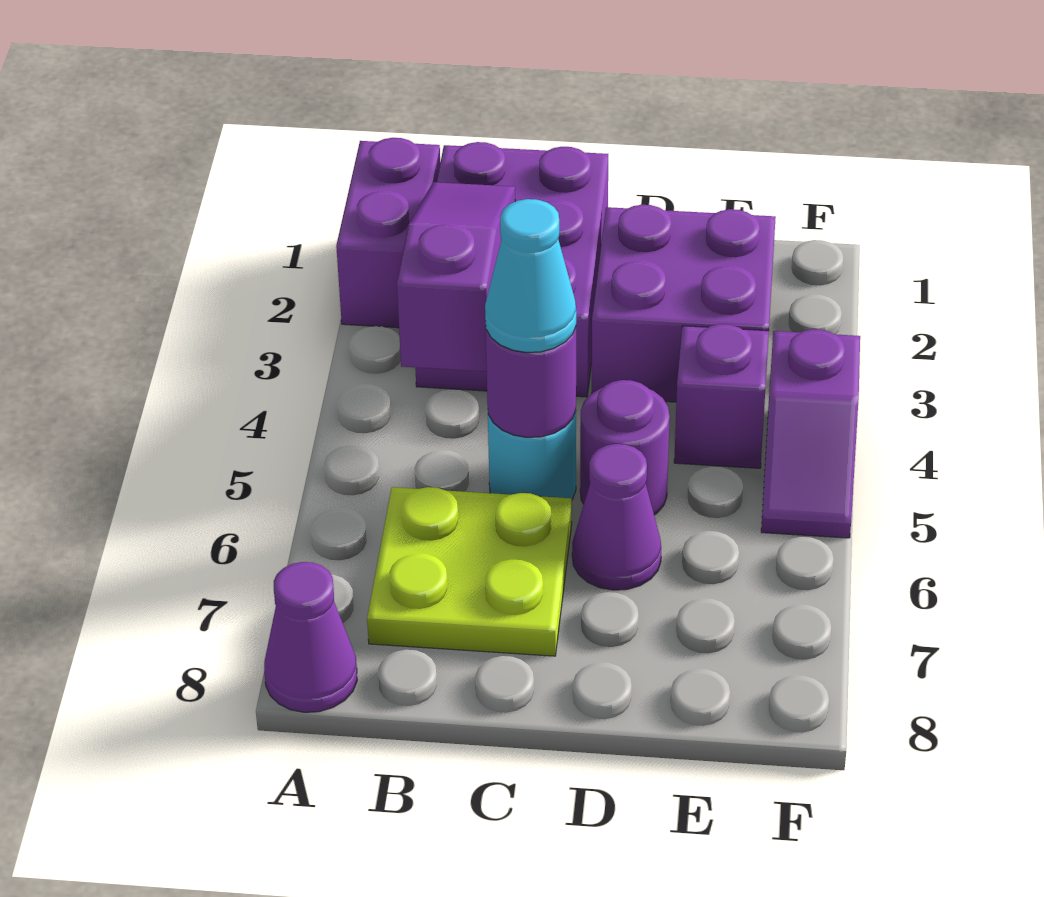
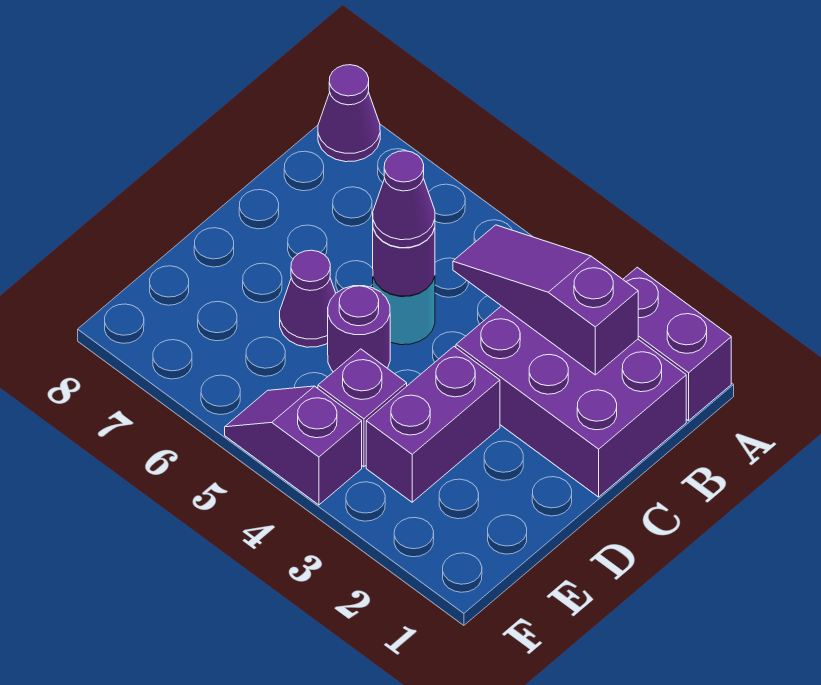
purple 1x3 slope [397,182,515,372] -> purple 1x3 slope turned to [453,225,638,375]
lime 2x2 plate [367,487,572,656] -> none
cyan 1x1 cone [485,199,576,353] -> purple 1x1 cone [373,151,435,248]
purple 2x2 brick [592,205,776,402] -> purple 1x2 brick [366,347,500,502]

